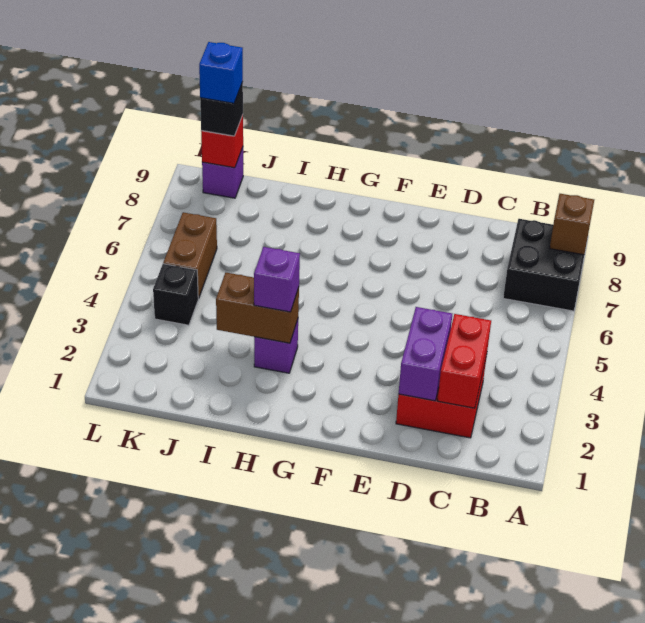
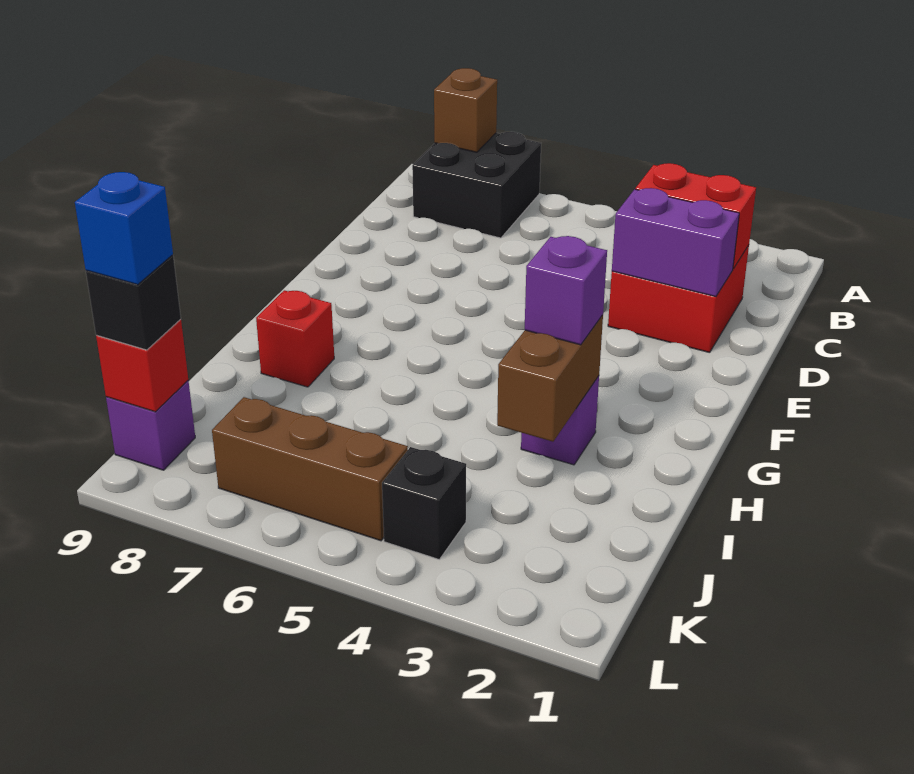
none -> red 1x1 brick [256,290,334,387]
brown 1x2 brick [163,212,217,298] -> brown 1x3 brick [212,397,408,541]

